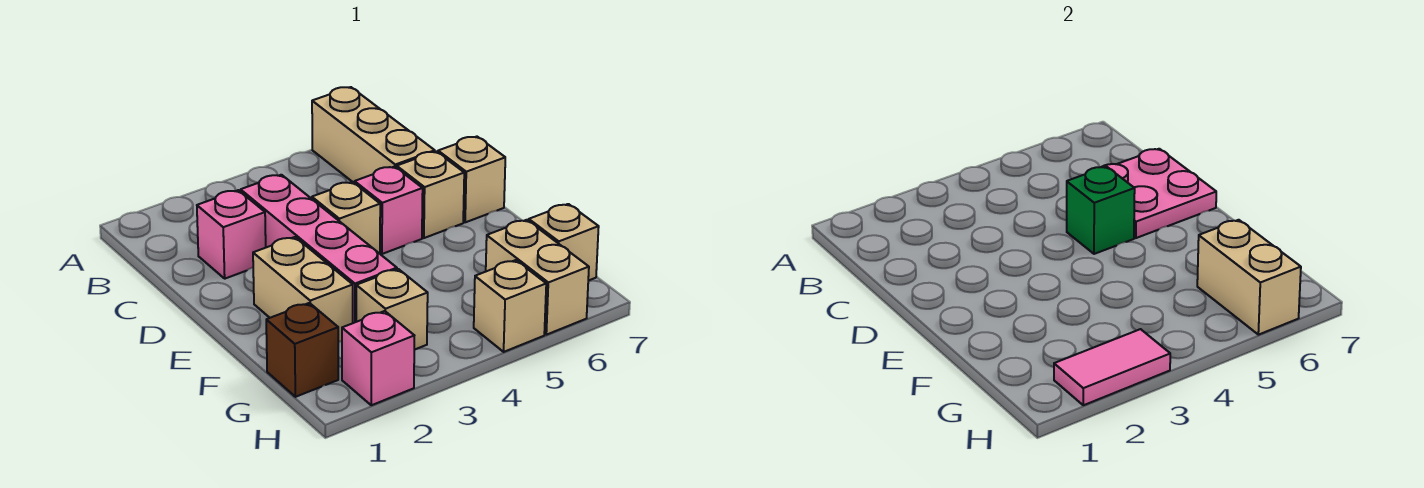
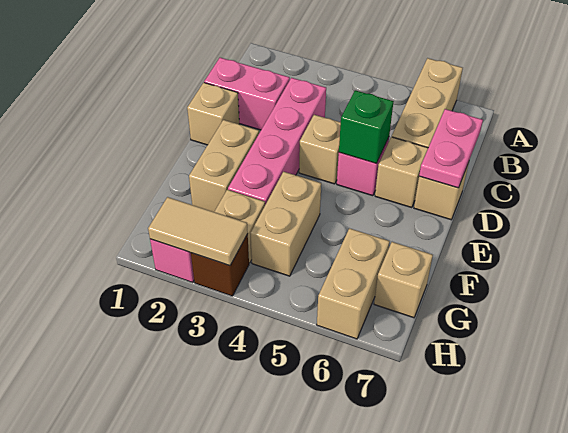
pink 1x1 brick [197,190,266,279] -> pink 1x2 brick [204,58,290,130]
pink 2x2 plate [1102,149,1216,238] -> pink 1x2 plate [419,109,483,188]
brown 1x1 brick [266,303,338,397] -> brown 1x1 brick moved to [191,234,249,296]
tan 1x2 brick [1197,220,1301,335] -> tan 1x2 brick moved to [250,172,321,276]
pink 1x2 tile [1054,329,1170,405] -> tan 1x2 tile [148,197,248,266]
tan 1x1 brick [474,260,546,352] -> tan 1x1 brick moved to [187,83,239,145]

